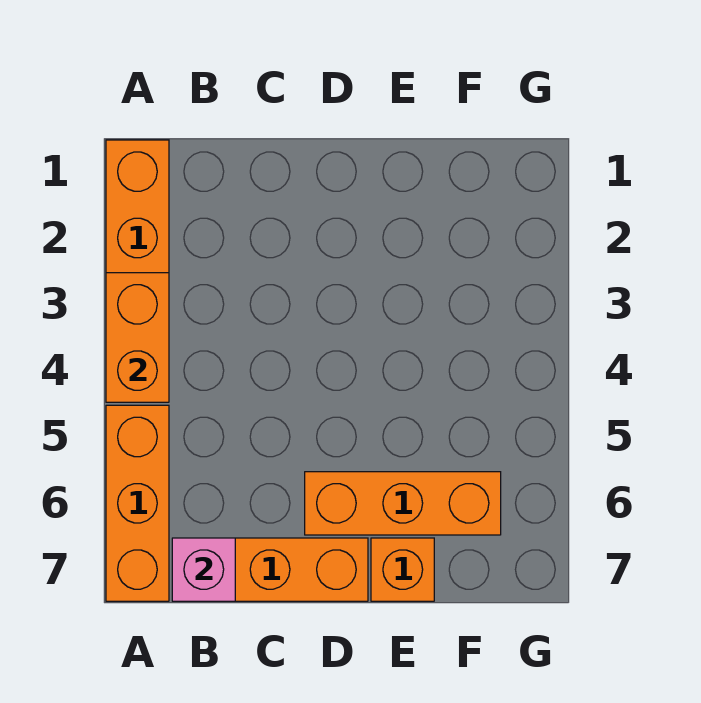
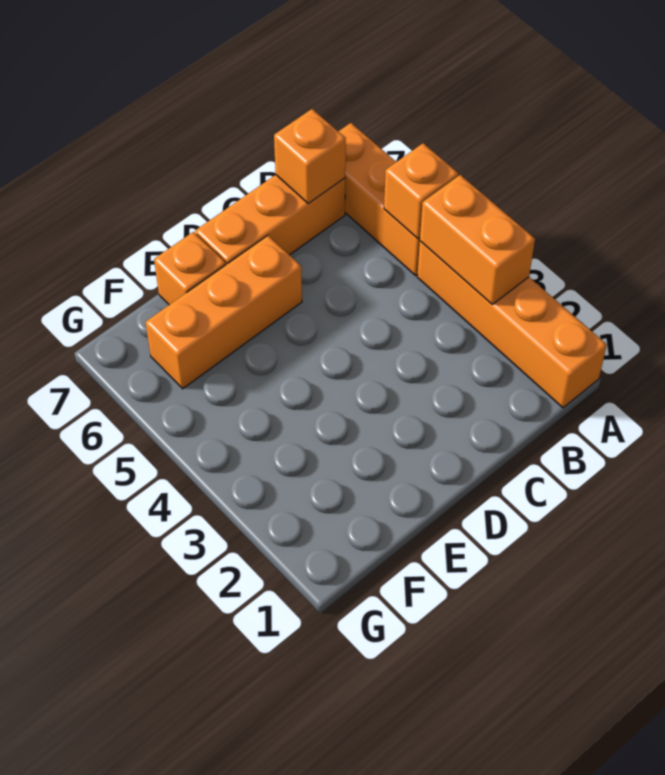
none -> orange 1x1 brick [384,143,458,239]
pink 1x1 brick [172,538,235,601] -> orange 1x1 brick [274,109,346,204]

